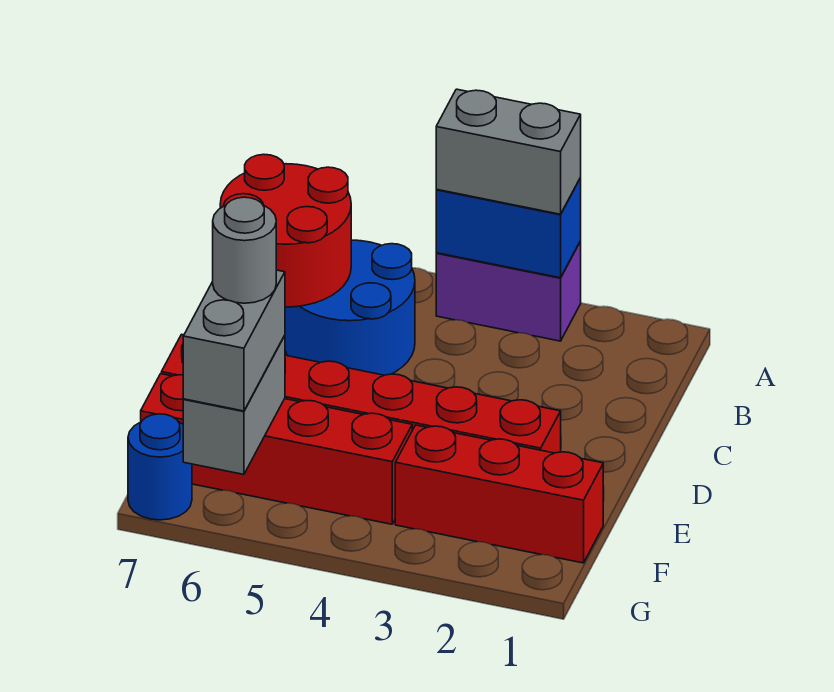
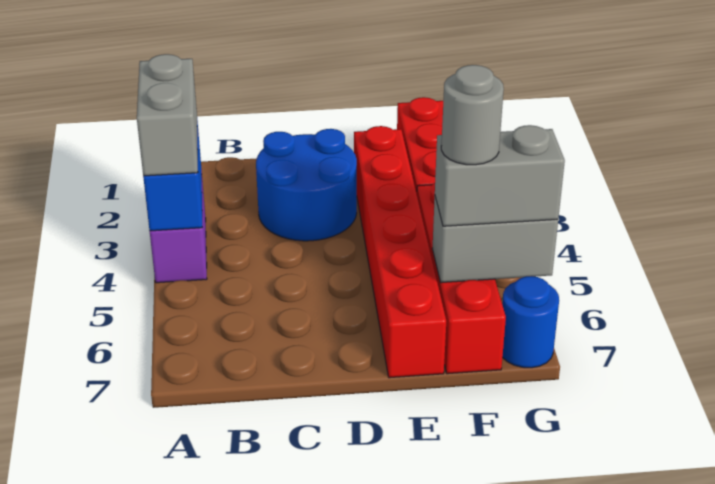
blue 2x2 round brick [285,240,415,375] -> blue 2x2 round brick moved to [256,129,357,241]
red 2x2 round brick [220,154,351,307] -> none

